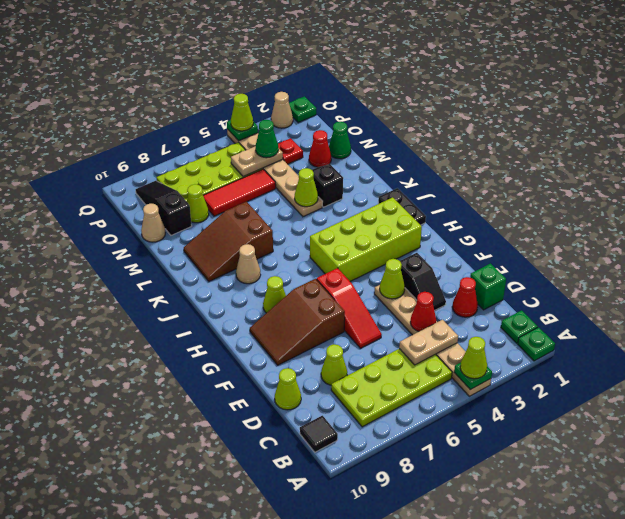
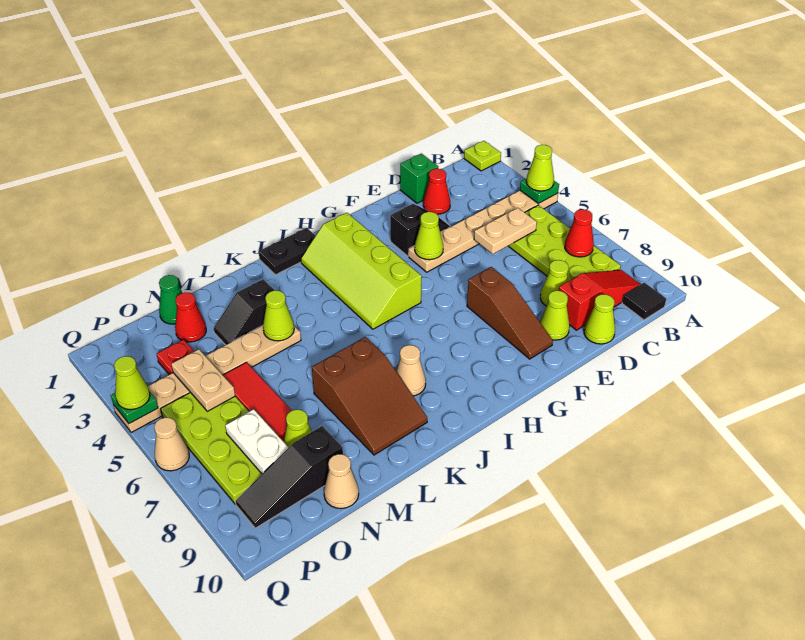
green 1x1 plate [518,327,555,361] -> lime 1x1 plate [464,141,501,171]
green 1x1 plate [501,310,538,344] -> none
tan 1x2 plate [399,320,458,365] -> tan 1x2 plate turned to [474,208,537,254]
red 1x1 cone [411,292,436,331] -> red 1x1 cone moved to [565,209,594,257]
red 1x3 slope [317,268,382,348] -> red 1x3 slope moved to [559,270,641,330]
brown 2x3 slope [250,279,345,365] -> brown 1x3 slope [467,267,553,359]
lime 2x4 brick [310,197,422,281] -> lime 2x4 slope [301,213,422,329]
lime 1x1 cone [263,276,286,313] -> lime 1x1 cone moved to [540,291,570,340]
green 1x1 cone [256,120,278,158] -> none
none -> white 1x2 plate [225,409,289,474]
green 1x1 plate [289,96,316,123] -> none
tan 1x1 cone [271,92,293,128] -> tan 1x1 cone moved to [154,417,189,471]

